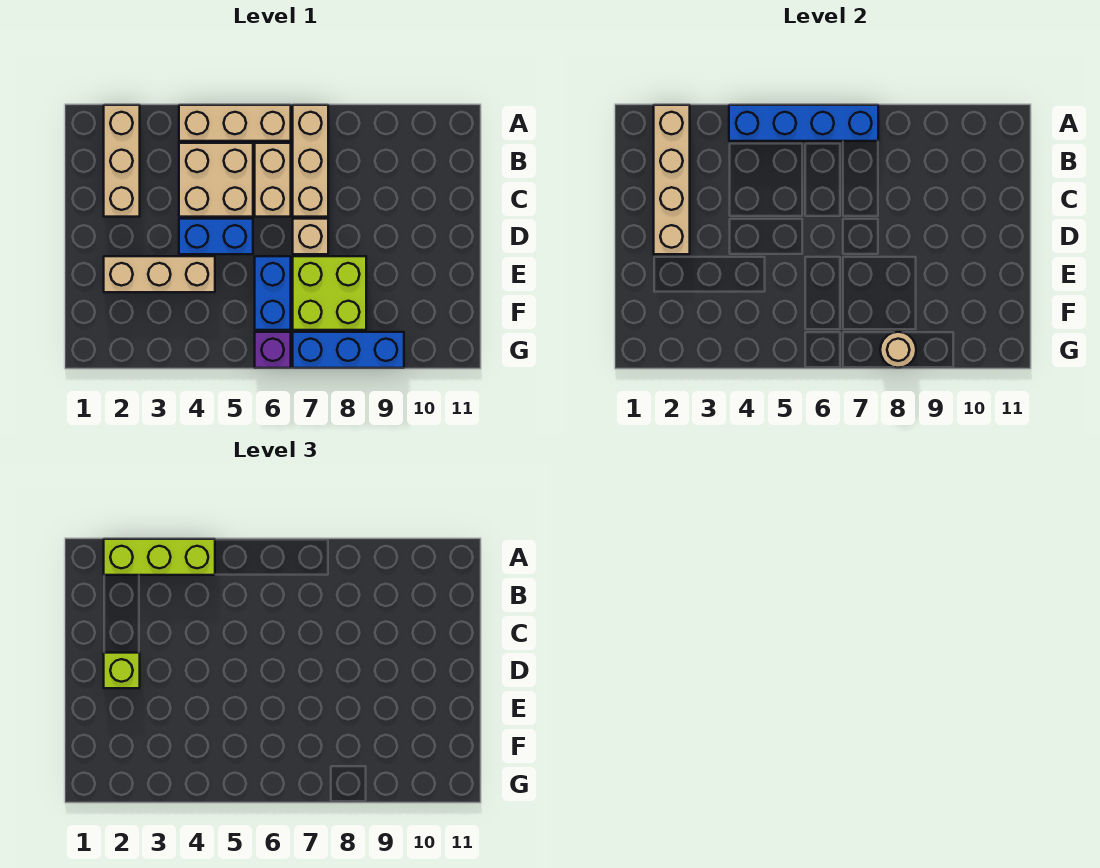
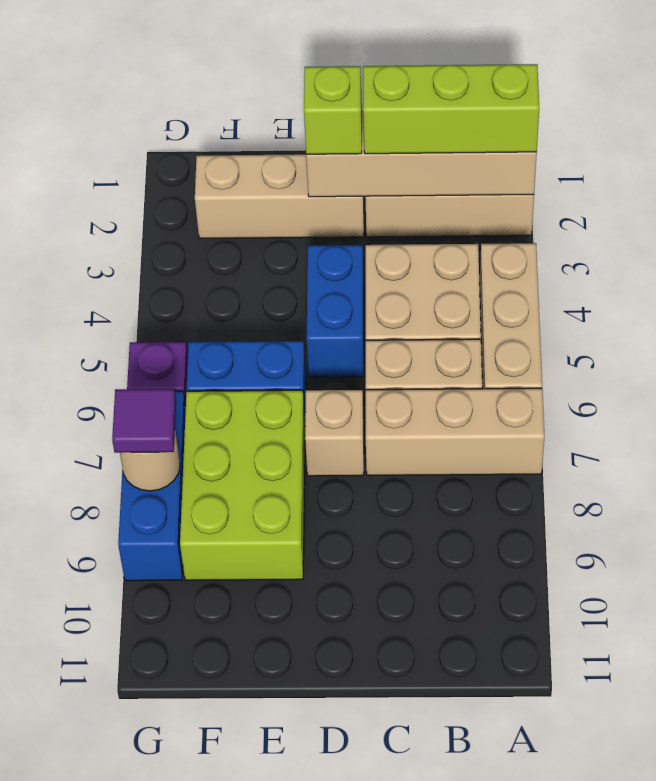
lime 1x3 brick [104,539,215,575] -> lime 1x3 brick turned to [363,64,539,154]
blue 1x4 brick [729,105,878,141] -> none
tan 1x3 brick [104,256,215,292] -> tan 1x3 brick turned to [195,154,364,239]
lime 2x2 brick [293,256,366,330] -> lime 2x3 brick [180,390,305,580]
none -> purple 1x1 tile [112,389,176,453]

